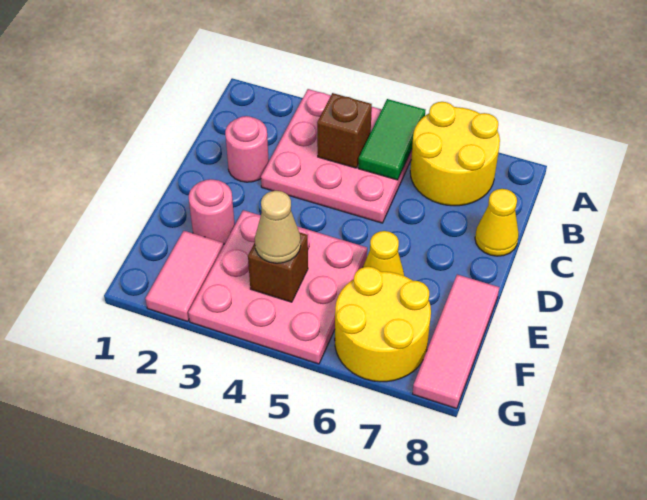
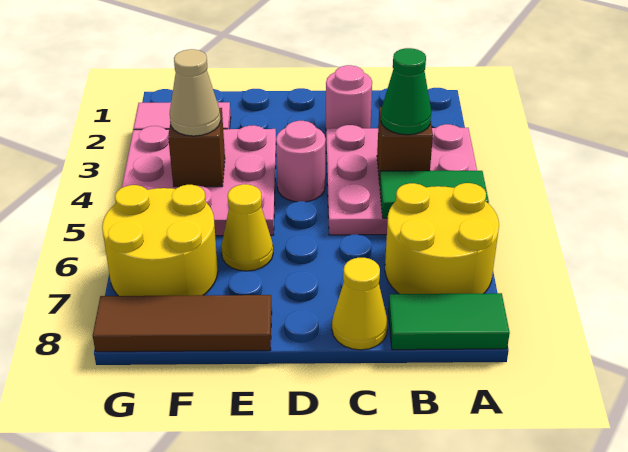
none -> green 1x2 tile [388,293,510,350]
none -> green 1x1 cone [381,48,431,135]
pink 1x1 round brick [189,179,235,244] -> pink 1x1 round brick moved to [276,121,326,202]
pink 1x3 tile [413,275,499,409] -> brown 1x3 tile [93,295,272,352]

